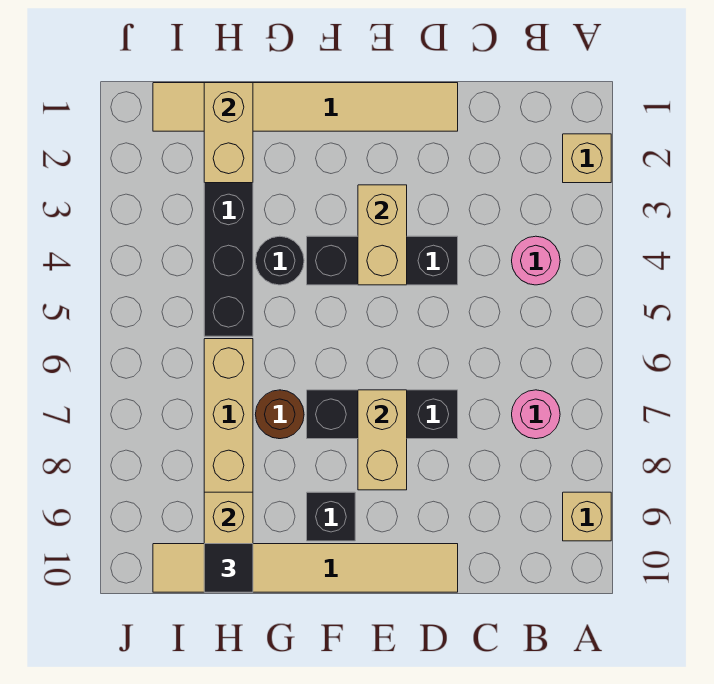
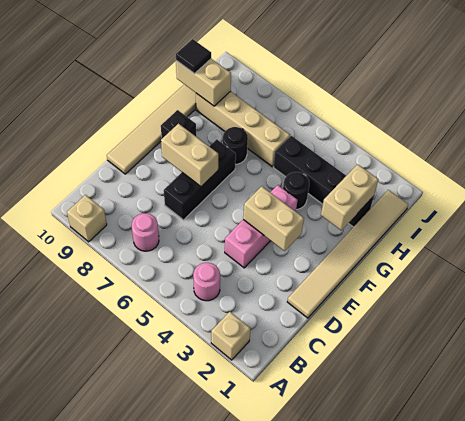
black 1x3 brick [307,236,458,285] -> pink 1x3 brick [225,185,298,268]
brown 1x1 round brick [255,390,304,439] -> black 1x1 round brick [223,127,248,164]
tan 1x2 brick [204,83,253,183] -> tan 1x2 brick turned to [321,164,378,230]

